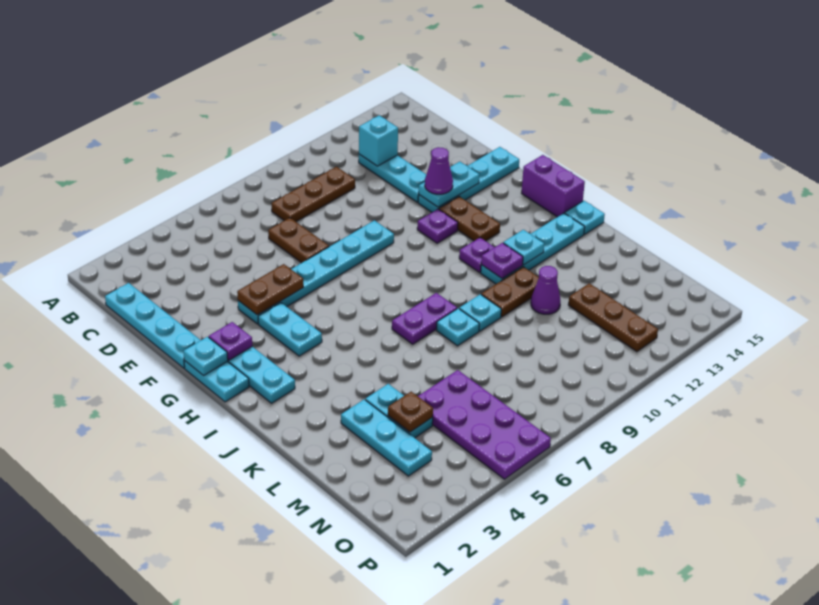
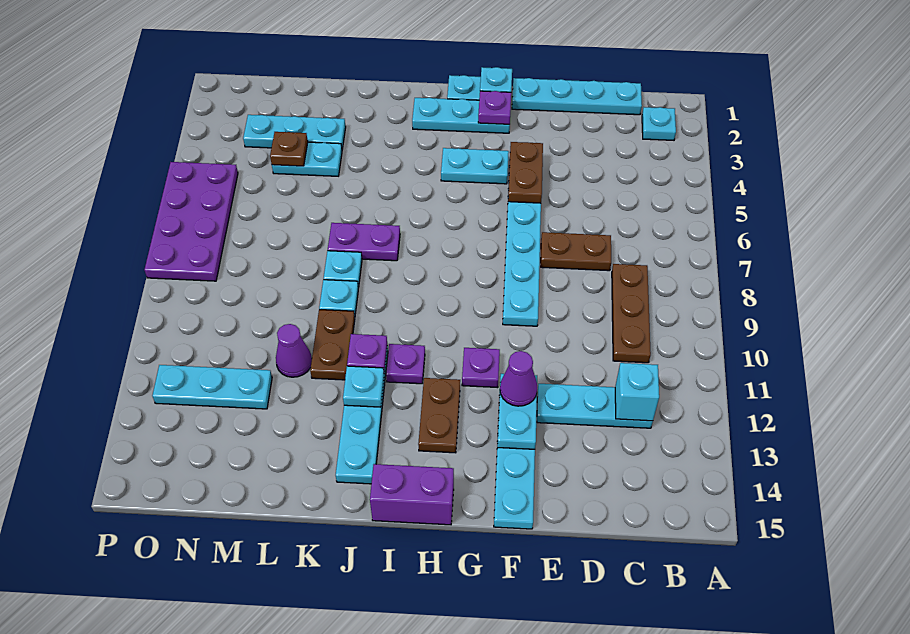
brown 1x2 plate [439,197,500,241] -> brown 1x2 plate turned to [418,378,460,453]
purple 1x2 plate [392,293,457,344] -> purple 1x2 plate turned to [328,223,400,261]
cyan 1x1 plate [565,201,605,234] -> cyan 1x1 plate moved to [642,107,676,140]
purple 2x4 plate [418,370,551,479] -> purple 2x4 plate turned to [144,162,238,281]
brown 1x3 plate [568,283,658,352] -> cyan 1x3 plate [152,365,272,409]

